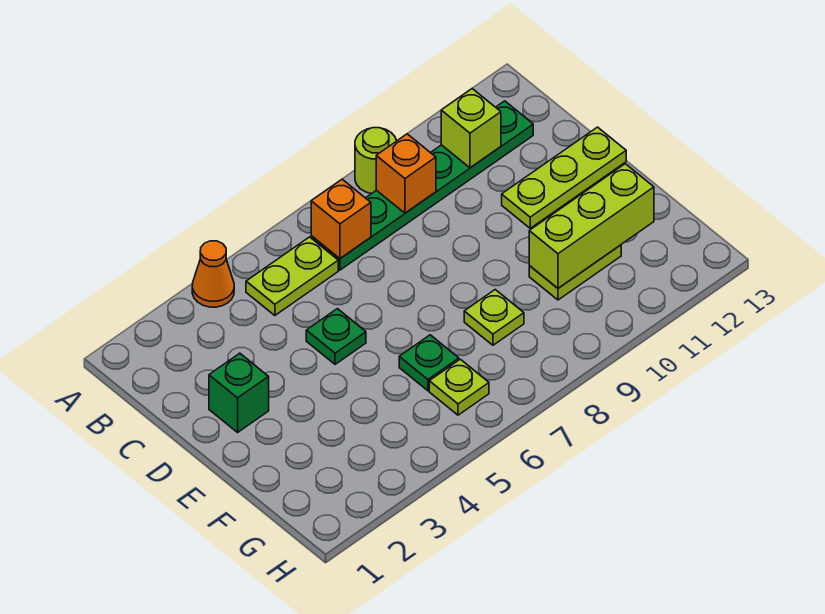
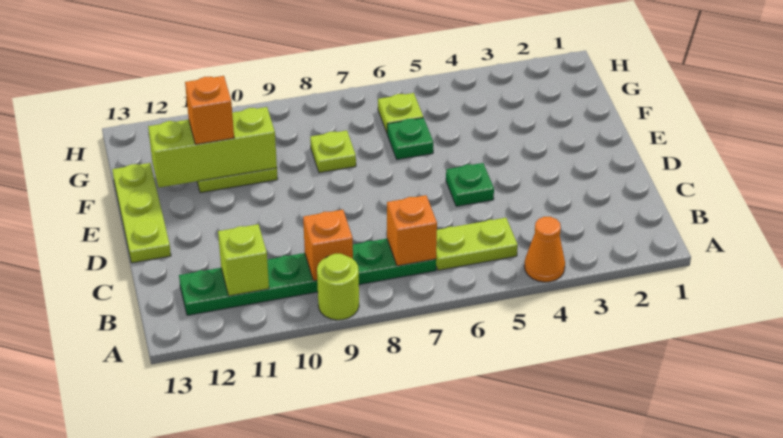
green 1x1 brick [209,353,269,432] -> none
lime 1x3 plate [502,127,626,228] -> lime 1x3 plate turned to [112,163,171,263]
none -> orange 1x1 brick [185,76,234,144]

